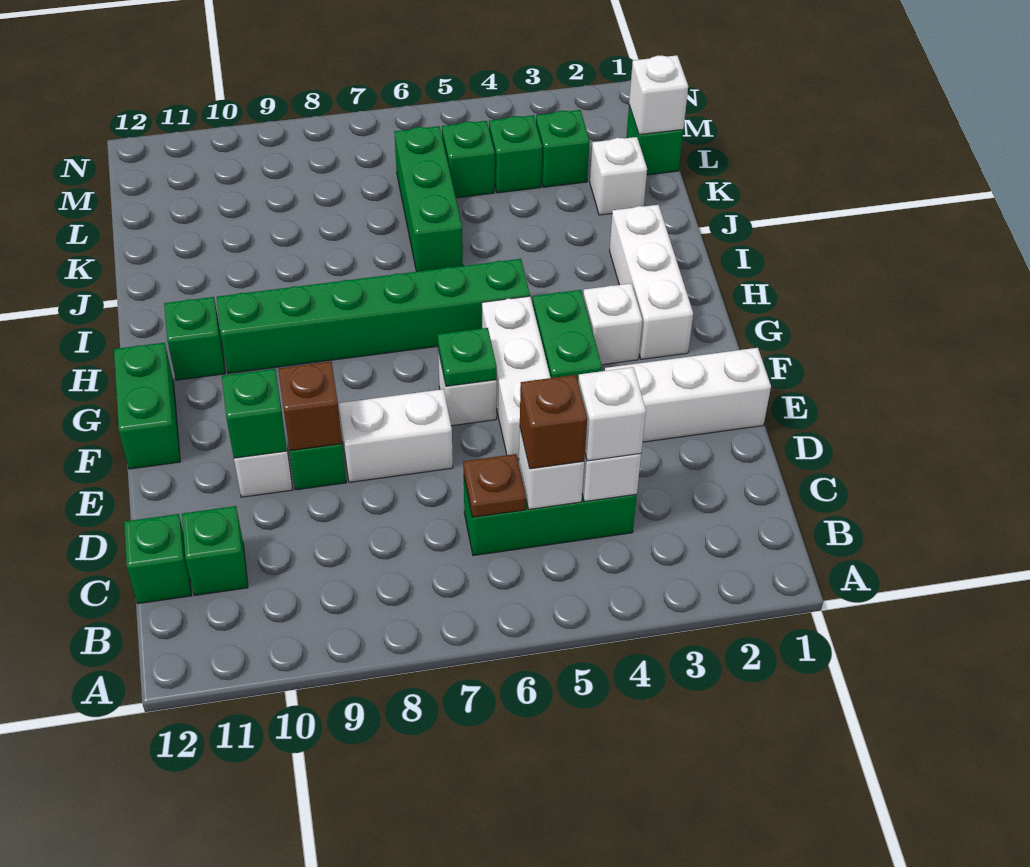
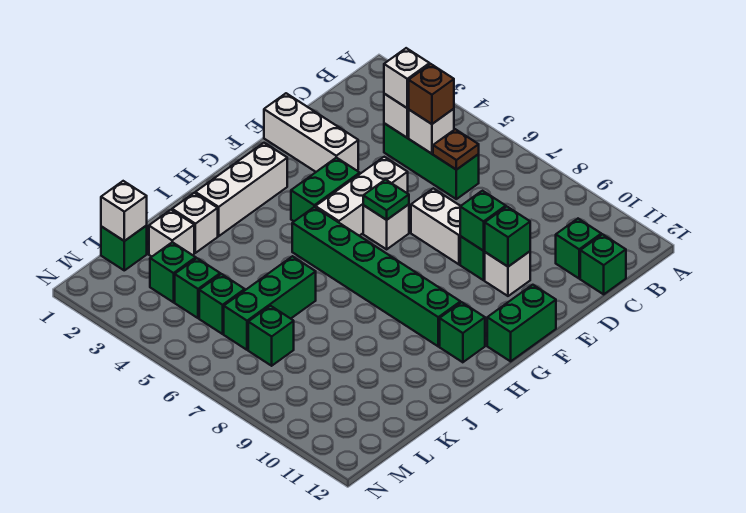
brown 1x1 brick [278,362,342,451] -> green 1x1 brick [460,191,506,251]
white 1x1 brick [583,283,642,365] -> white 1x1 brick moved to [172,193,218,253]
none -> green 1x1 brick [248,306,294,366]

